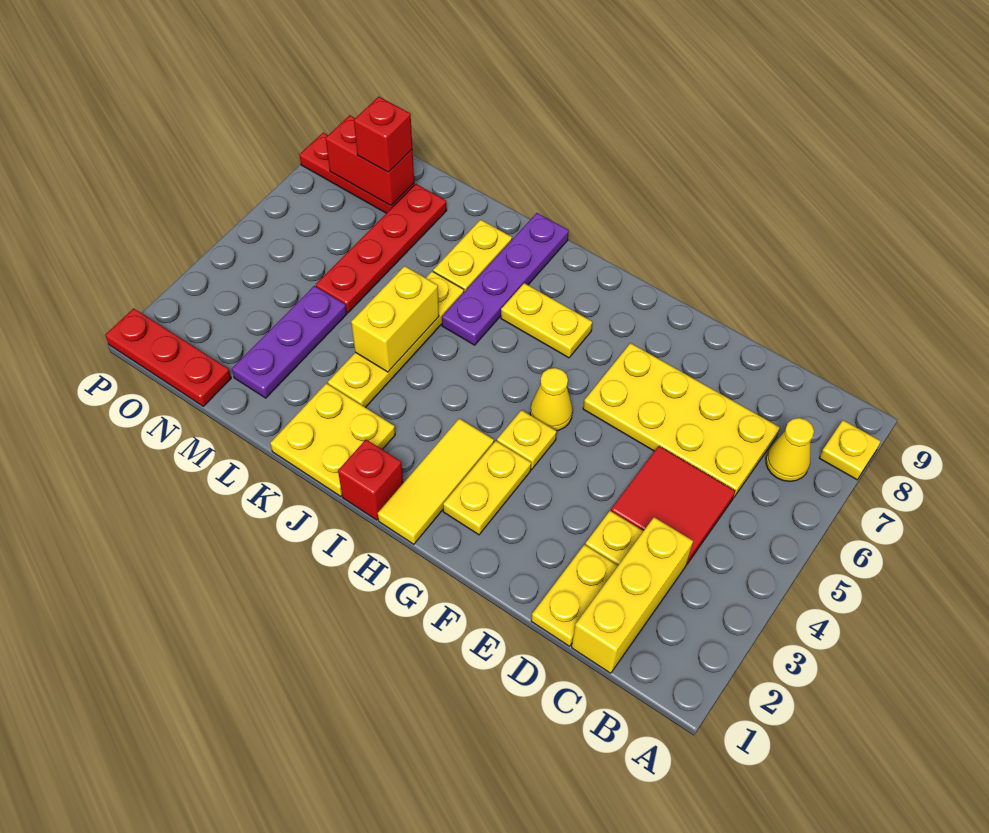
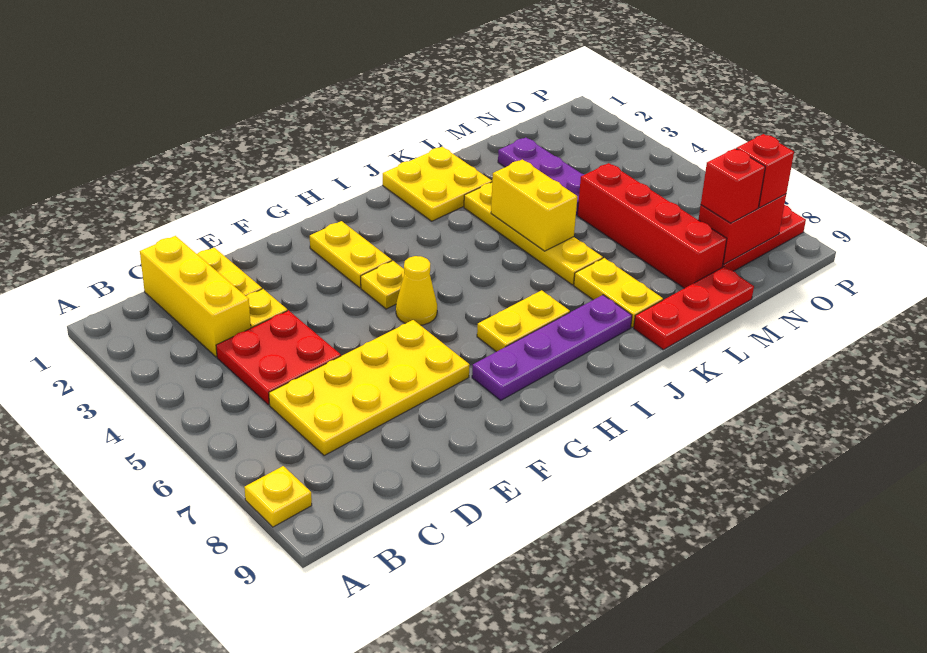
yellow 1x1 cone [766,418,814,481] -> none
red 2x2 tile [611,446,735,565] -> red 2x2 plate [216,310,341,405]
yellow 1x3 tile [378,419,494,544] -> none
red 1x1 brick [338,440,403,520] -> red 1x1 brick moved to [736,134,794,208]
purple 1x4 plate [442,213,569,345] -> purple 1x4 plate turned to [472,295,632,400]
red 1x4 plate [316,184,447,313] -> red 1x4 brick [577,163,727,288]
red 1x3 plate [105,308,231,406] -> red 1x3 plate moved to [634,267,754,350]

